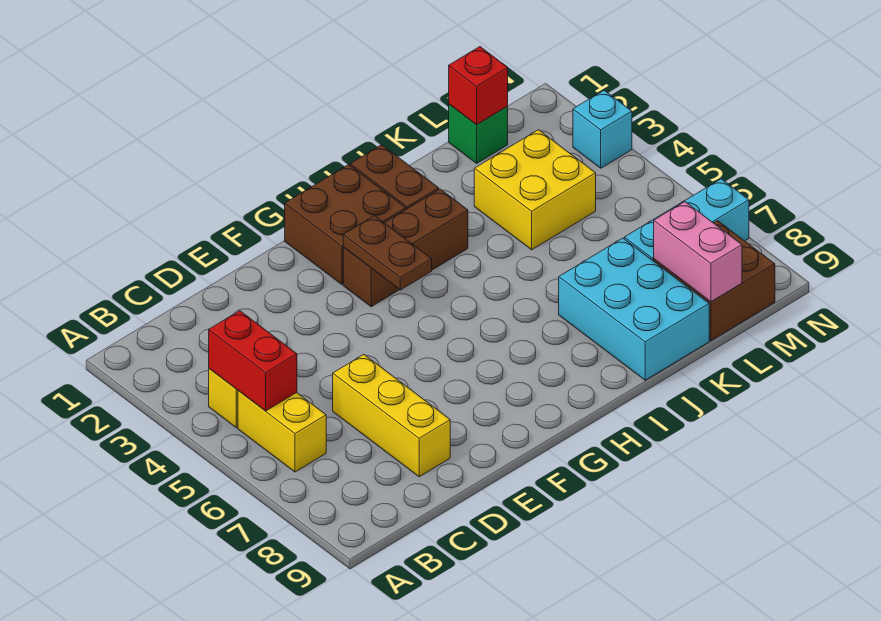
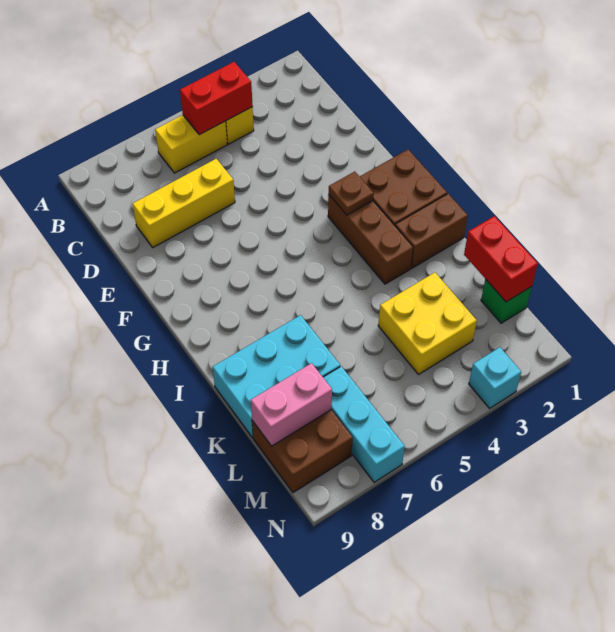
brown 1x2 plate [343,216,432,290] -> brown 1x1 plate [329,172,374,215]
red 1x1 brick [449,47,508,124] -> red 1x2 brick [464,216,538,302]

